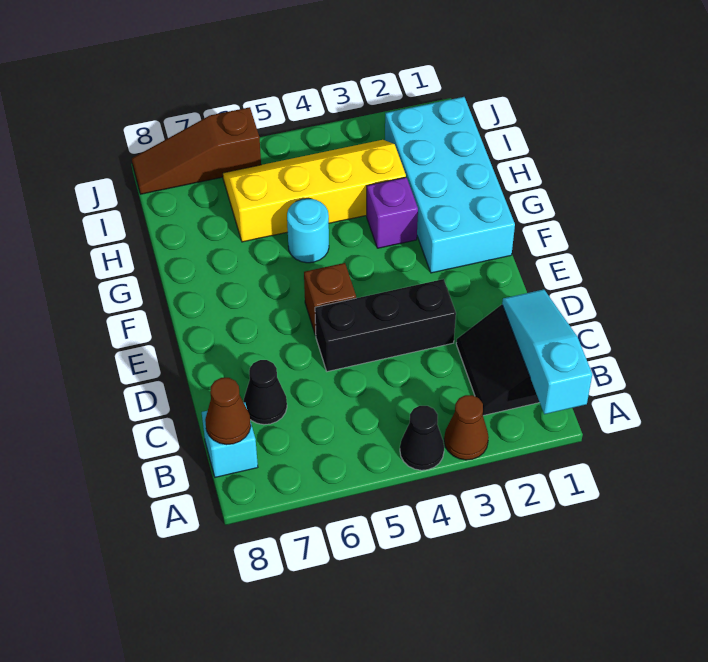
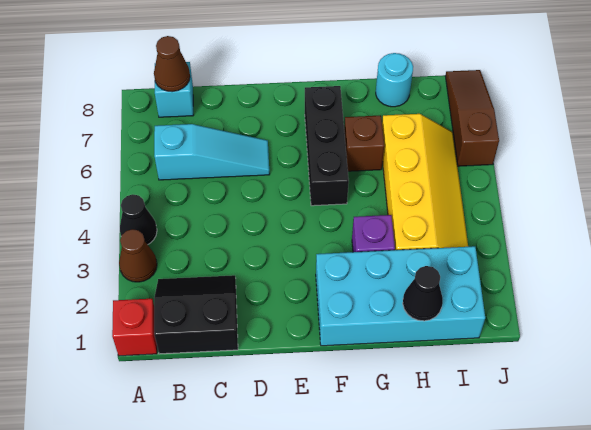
none -> red 1x1 brick [112,299,157,356]
cyan 1x3 slope [502,289,592,414] -> cyan 1x3 slope moved to [154,124,270,180]
black 1x1 cone [244,360,287,425] -> black 1x1 cone moved to [403,266,443,321]
black 1x3 brick [315,279,456,372] -> black 1x3 brick moved to [305,86,349,206]
brown 1x1 brick [304,263,356,335] -> brown 1x1 brick moved to [344,115,384,171]
cyan 1x1 round brick [287,199,329,263] -> cyan 1x1 round brick moved to [376,53,413,107]

